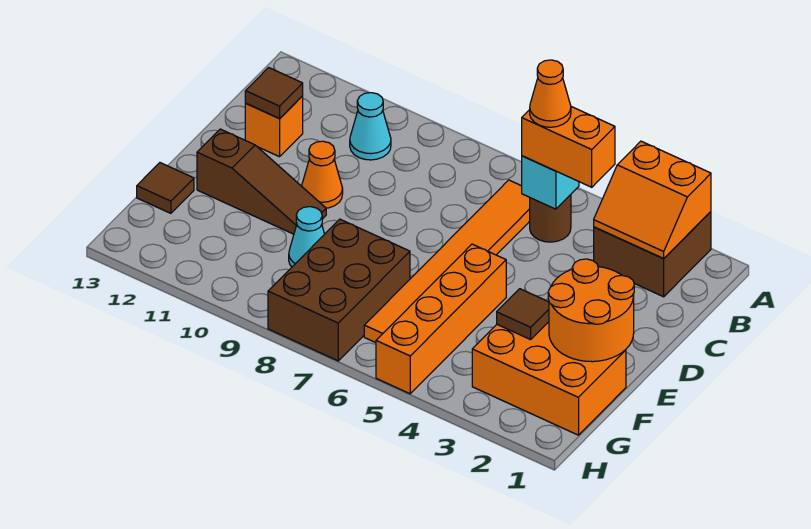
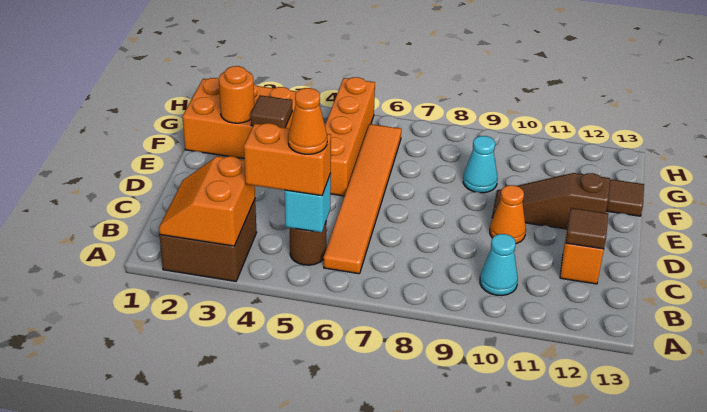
orange 2x2 slope [594,141,711,259] -> orange 2x2 slope turned to [159,156,255,246]
orange 2x2 round brick [548,259,634,362] -> orange 1x1 round brick [219,66,254,123]
brown 2x3 brick [268,219,410,361] -> none

